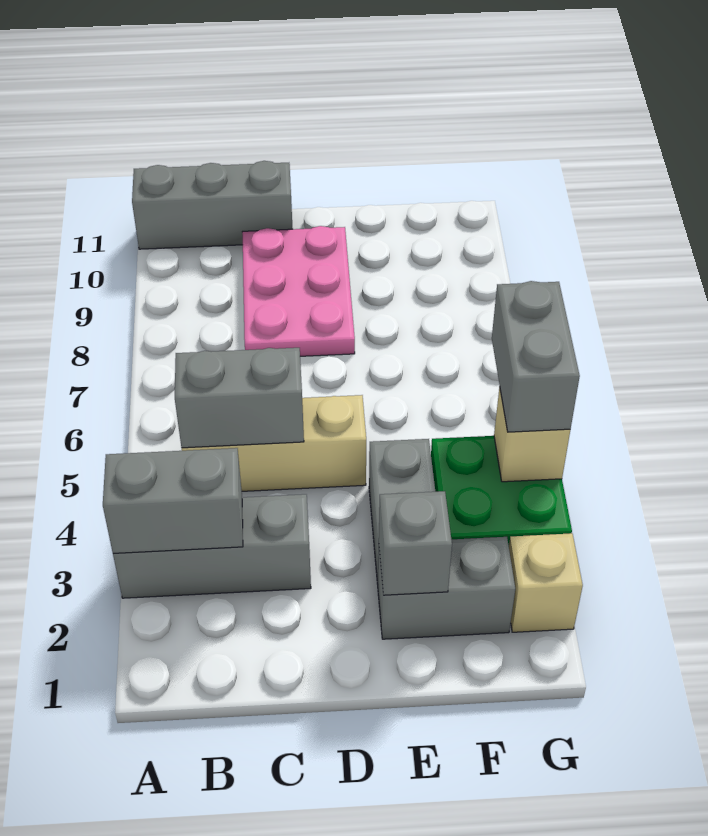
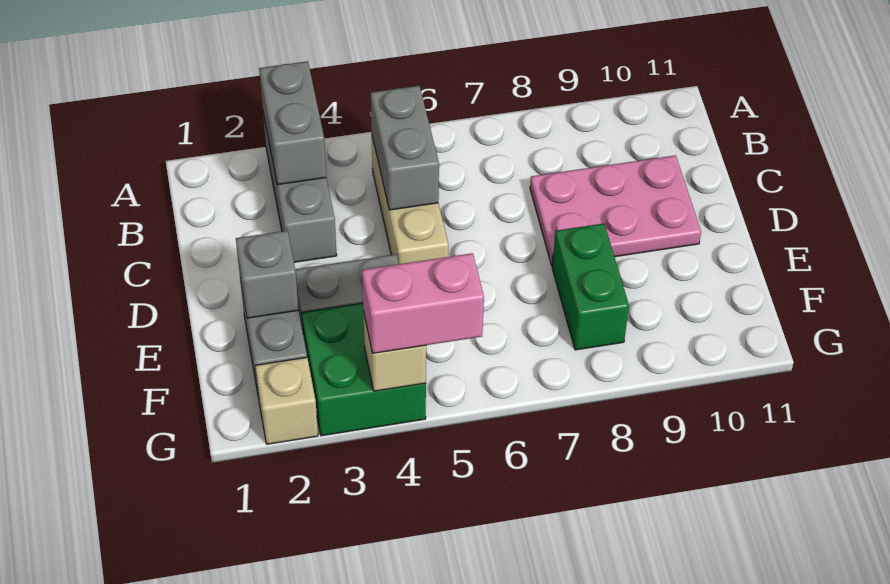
grey 1x3 brick [132,161,293,249] -> none
none -> green 1x2 brick [552,224,629,350]
grey 1x2 brick [492,281,580,432] -> pink 1x2 brick [362,253,484,353]

